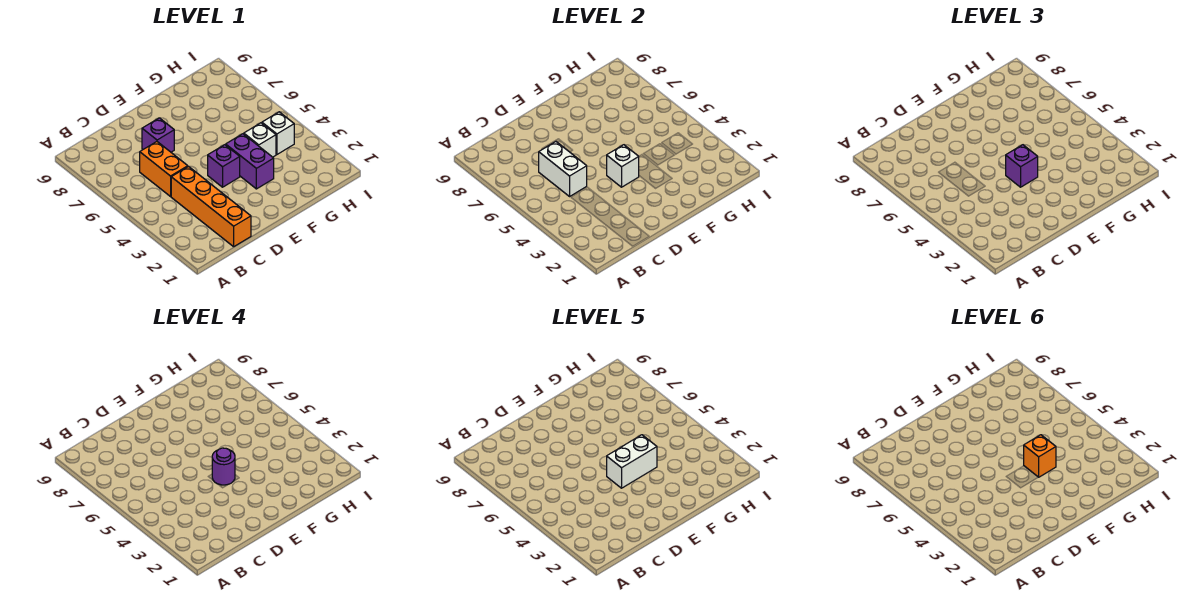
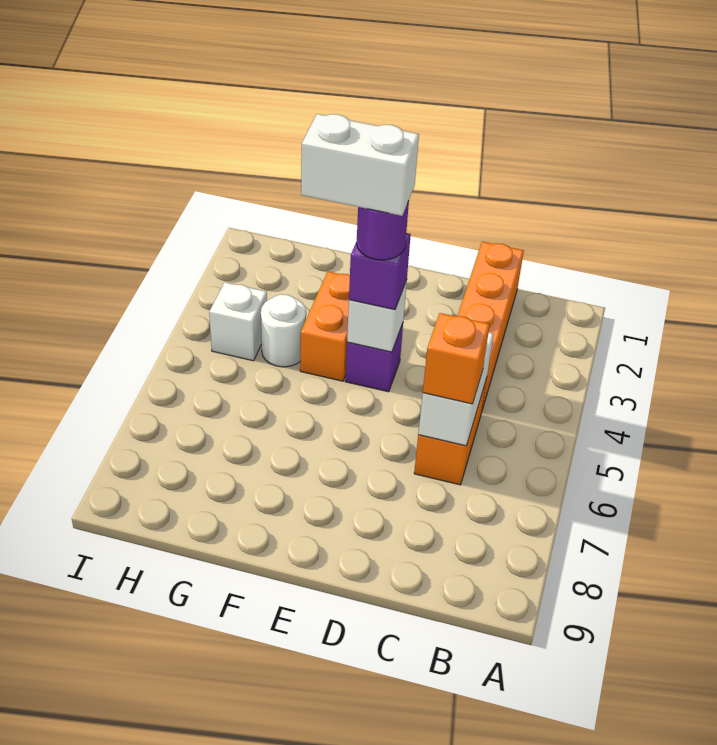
purple 1x1 brick [142,118,174,152] -> none
purple 1x2 brick [226,134,274,189] -> orange 1x2 brick [300,272,350,381]
orange 1x1 brick [1024,435,1056,477] -> orange 1x1 brick moved to [423,313,490,404]
white 1x1 brick [244,123,276,157] -> white 1x1 round brick [261,294,306,367]

